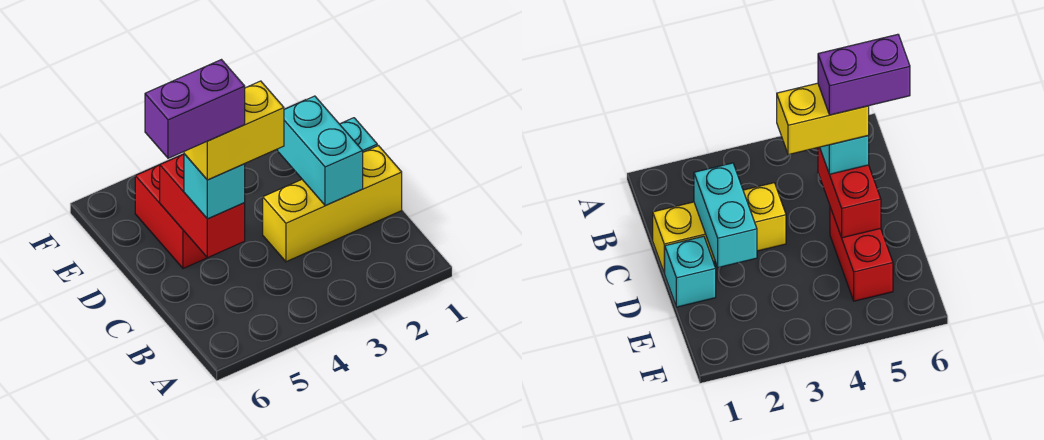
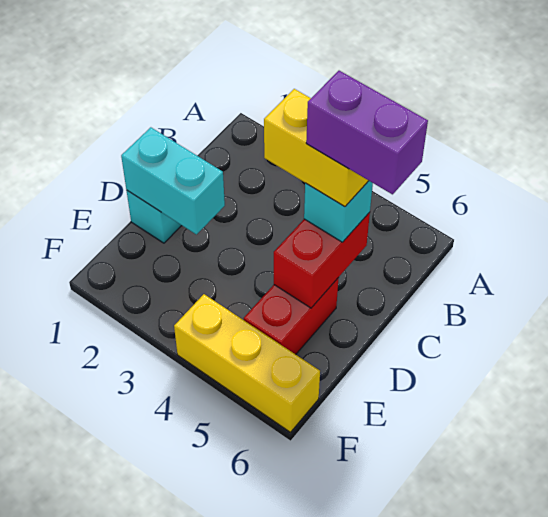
yellow 1x3 brick [263,146,402,262] -> yellow 1x3 brick moved to [174,294,320,432]
cyan 1x2 brick [278,96,363,206] -> cyan 1x2 brick turned to [121,127,225,235]

